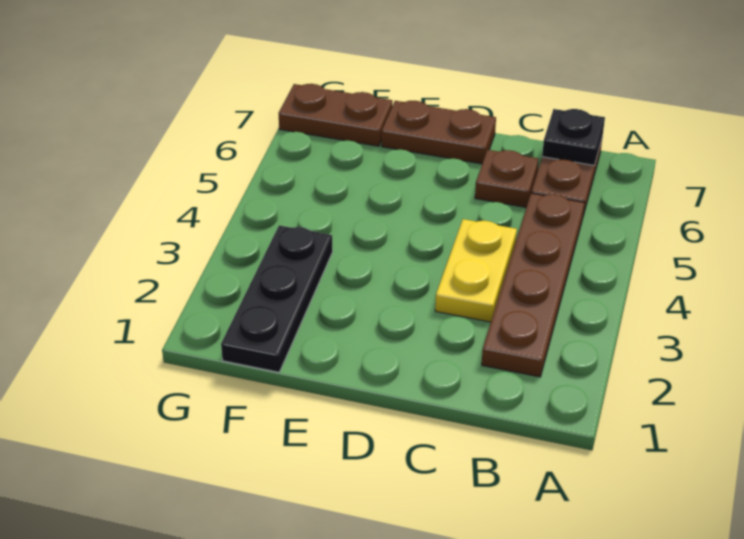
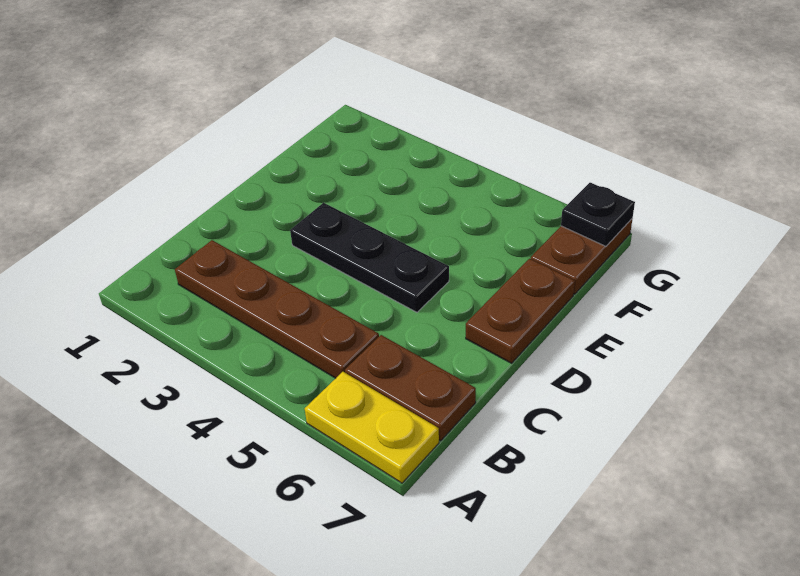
black 1x1 plate [542,109,605,165] -> black 1x1 plate moved to [561,183,635,246]
yellow 1x2 plate [435,219,517,322] -> yellow 1x2 plate moved to [305,372,439,483]
brown 1x1 plate [475,150,539,207] -> none
black 1x3 plate [221,225,333,372] -> black 1x3 plate moved to [290,203,449,312]

